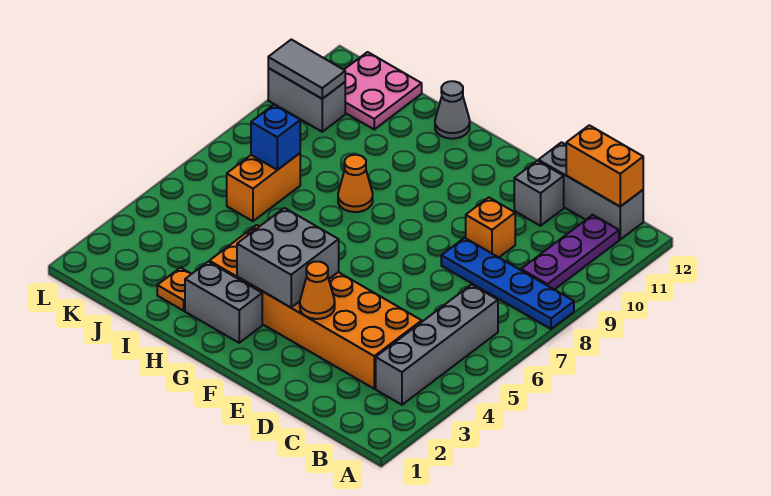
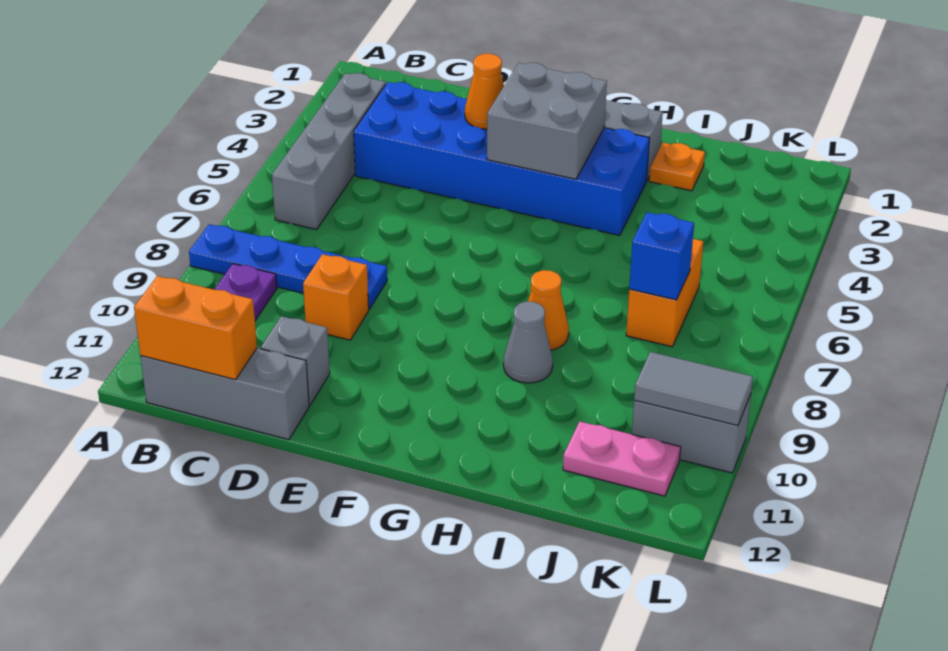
orange 2x6 brick [209,225,422,389] -> blue 2x6 brick [354,82,650,235]
grey 1x1 cone [435,81,470,139] -> grey 1x1 cone moved to [503,302,553,383]
pink 2x2 plate [344,52,422,129] -> pink 1x2 plate [563,422,681,496]

